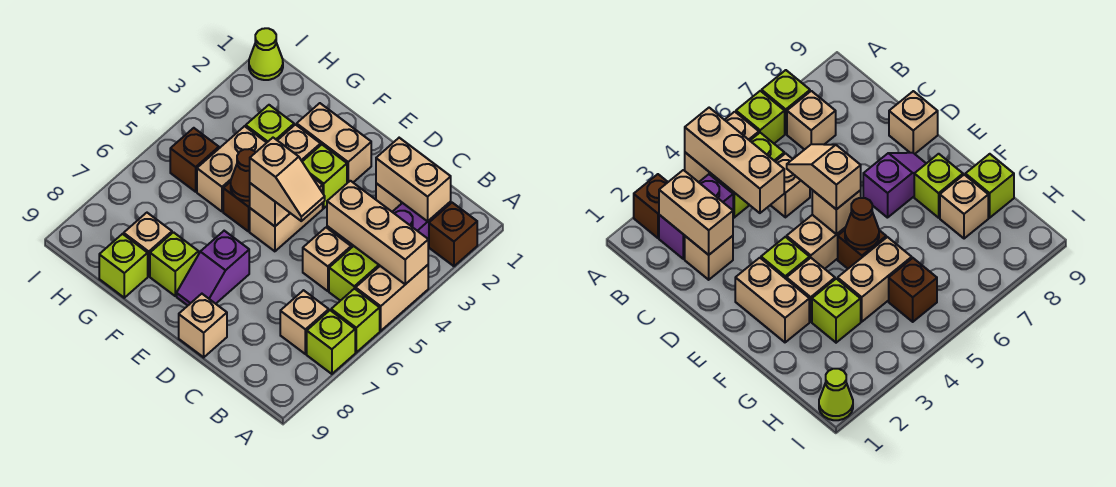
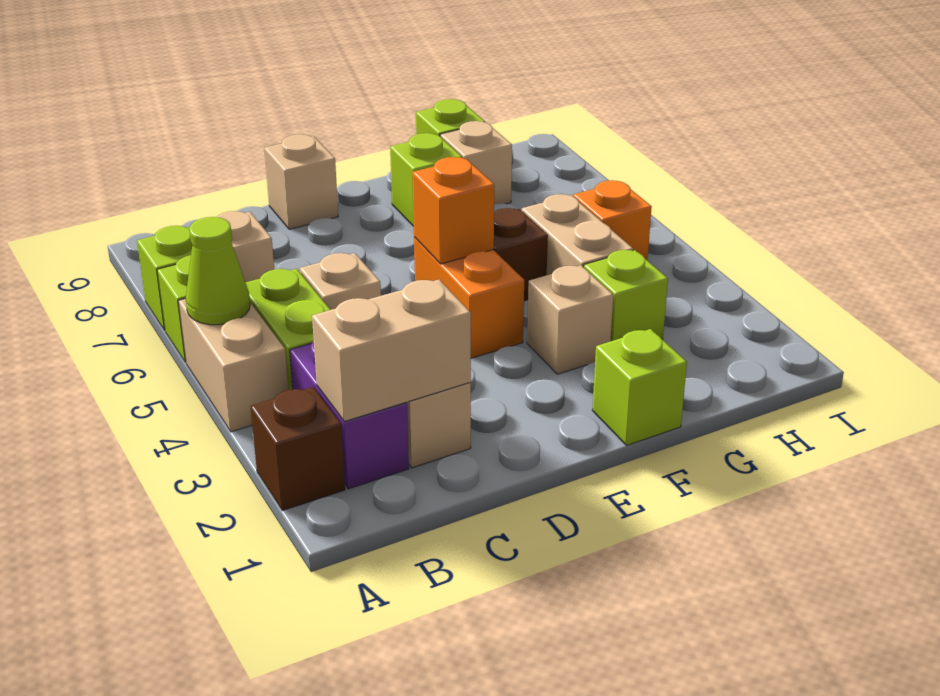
tan 1x3 brick [327,181,428,284] -> none
tan 1x2 slope [250,138,325,221] -> none
tan 1x2 brick [297,103,371,183] -> none
lime 1x1 brick [302,145,347,208] -> lime 1x1 brick moved to [592,329,687,446]
tan 1x2 brick [250,177,323,251] -> orange 1x2 brick [414,237,524,358]
tan 1x1 brick [250,183,290,226] -> orange 1x1 brick [412,157,494,264]
purple 1x2 slope [177,231,249,306] -> none
brown 1x1 cone [231,149,256,201] -> none
brown 1x1 brick [170,128,219,192] -> orange 1x1 brick [573,180,652,261]
lime 1x1 cone [249,28,283,80] -> lime 1x1 cone moved to [186,217,250,325]

